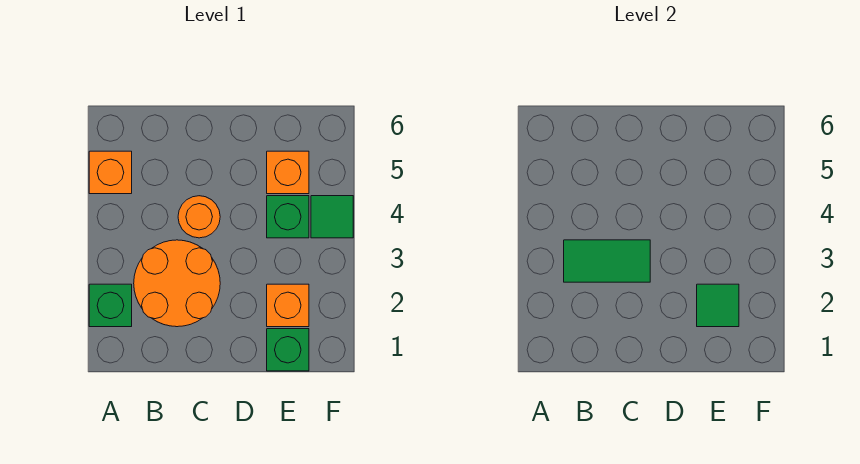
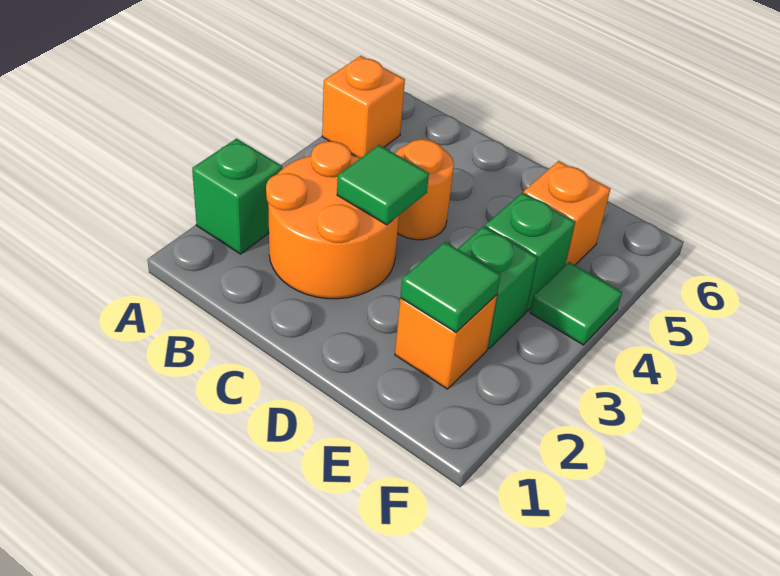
green 1x2 tile [564,240,650,282] -> green 1x1 tile [337,145,429,225]
green 1x1 brick [267,329,309,371] -> green 1x1 brick moved to [458,226,537,349]

